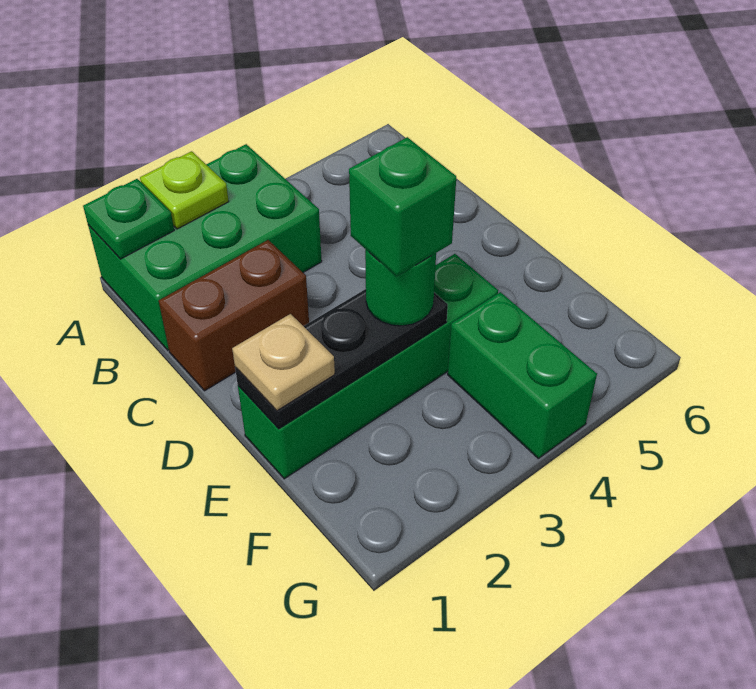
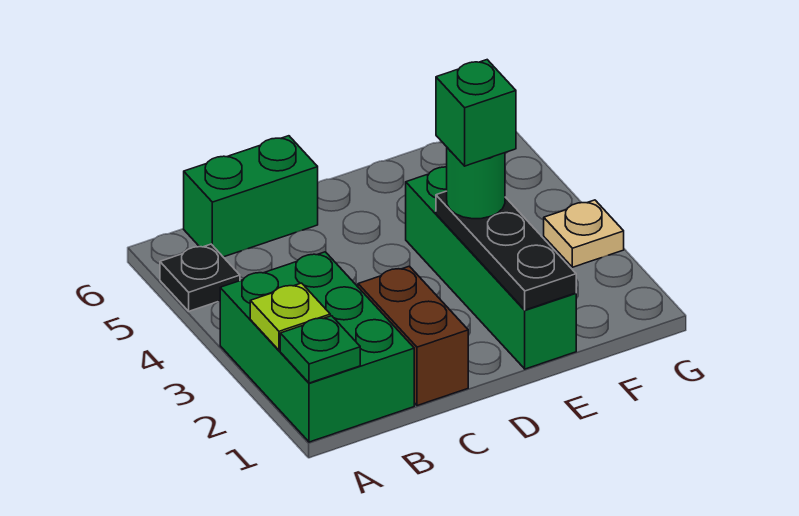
none -> black 1x1 plate [160,244,240,311]
tan 1x1 plate [232,314,335,411] -> tan 1x1 plate moved to [544,200,624,267]
green 1x2 brick [448,292,597,458] -> green 1x2 brick moved to [184,136,318,257]

